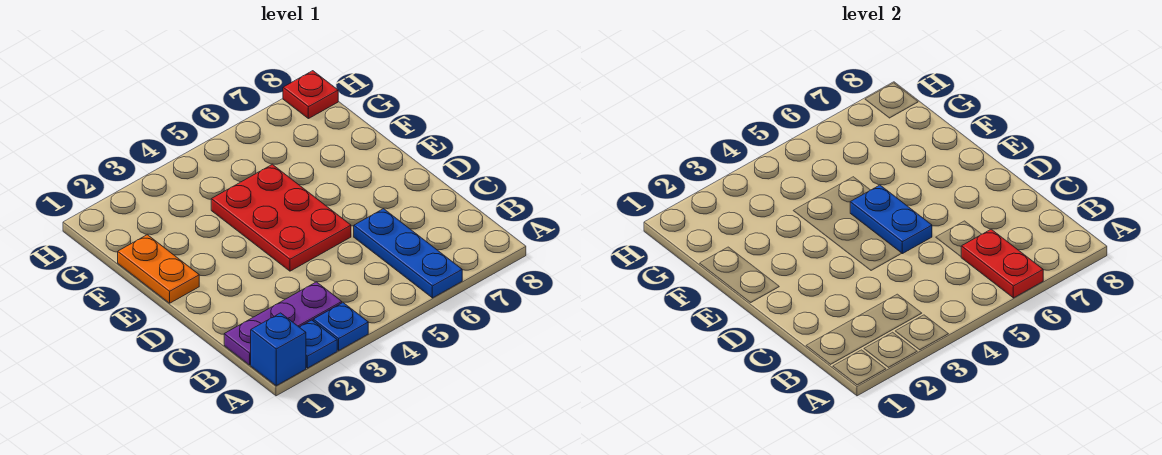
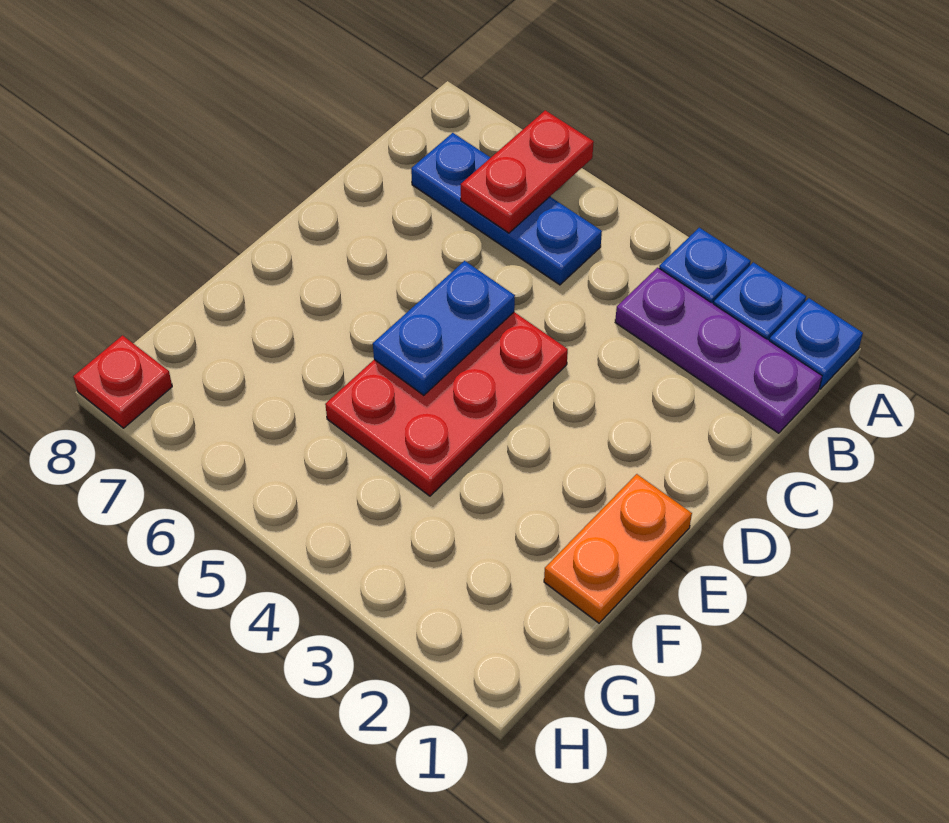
blue 1x1 brick [251,313,306,386] -> blue 1x1 plate [769,298,863,389]
blue 1x3 plate [354,209,462,298] -> blue 1x3 plate turned to [411,133,602,285]

